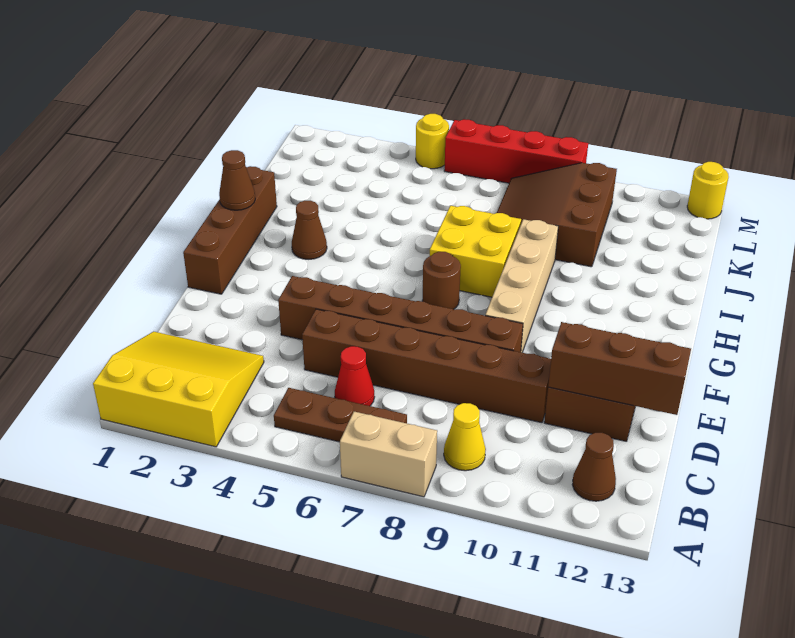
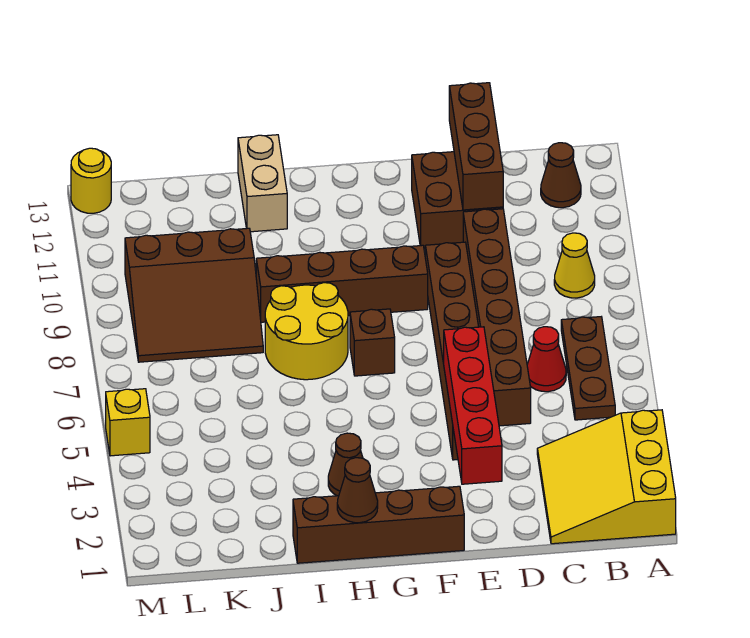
tan 1x2 brick [340,412,437,497] -> tan 1x2 brick moved to [238,135,287,232]
tan 1x4 brick [485,219,558,352] -> brown 1x4 brick [256,245,428,322]
brown 1x1 round brick [422,252,461,309] -> brown 1x1 brick [350,309,395,376]
yellow 2x2 brick [430,206,521,297] -> yellow 2x2 round brick [265,283,348,380]
yellow 1x1 round brick [416,114,449,169] -> yellow 1x1 brick [106,389,150,456]
red 1x4 brick [444,119,588,183] -> red 1x4 brick moved to [444,327,502,484]

